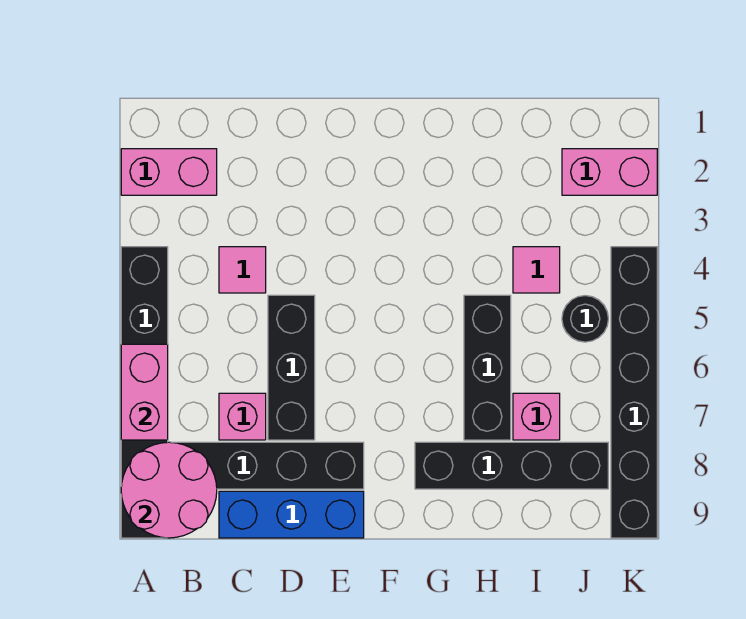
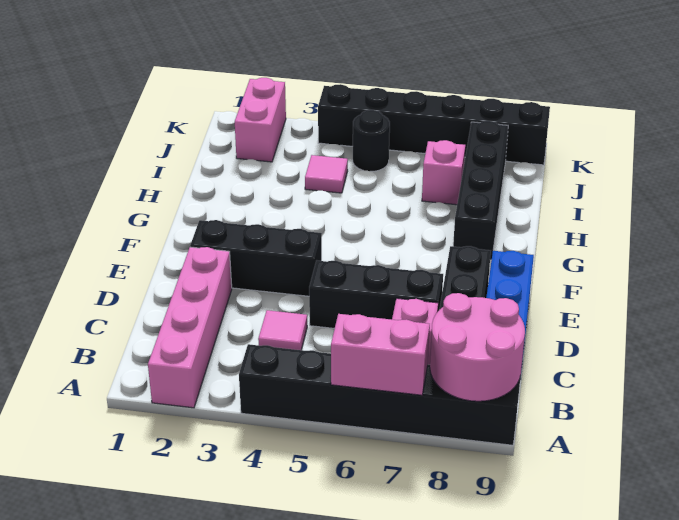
pink 1x2 brick [121,149,217,195] -> pink 1x4 brick [148,247,232,408]
black 1x3 brick [464,295,511,440] -> black 1x3 brick moved to [190,220,322,296]

